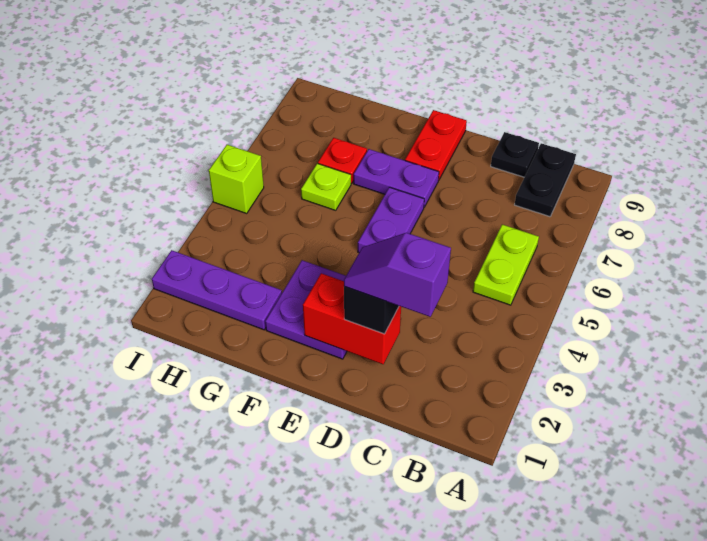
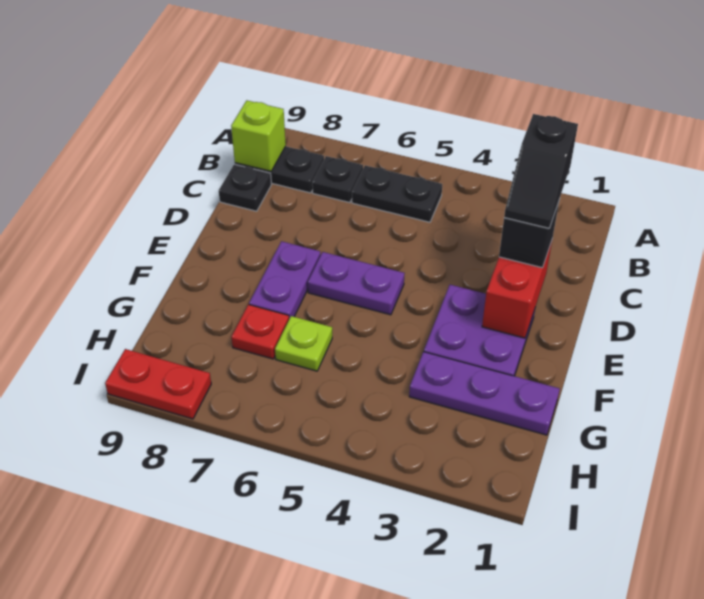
lime 1x2 plate [473,224,539,305] -> black 1x2 plate [352,165,442,222]
none -> black 1x1 plate [312,156,363,203]
purple 1x2 slope [344,233,451,317] -> black 1x2 slope [504,114,578,228]
red 1x2 plate [405,110,467,180] -> red 1x2 plate moved to [105,349,211,419]
purple 1x3 plate [152,250,282,330] -> purple 1x3 plate turned to [409,352,560,435]
lime 1x1 brick [209,145,264,213] -> lime 1x1 brick moved to [231,101,286,171]

